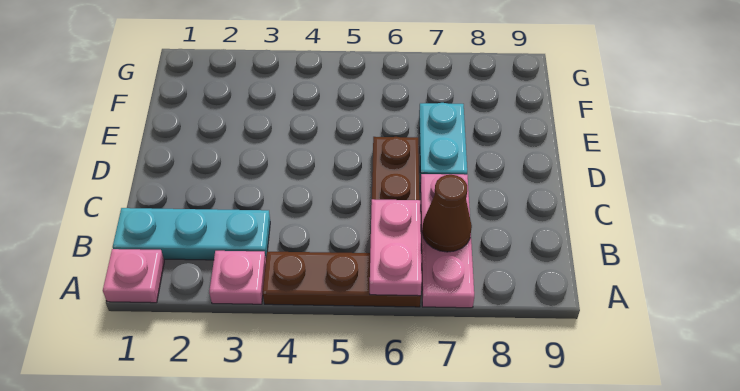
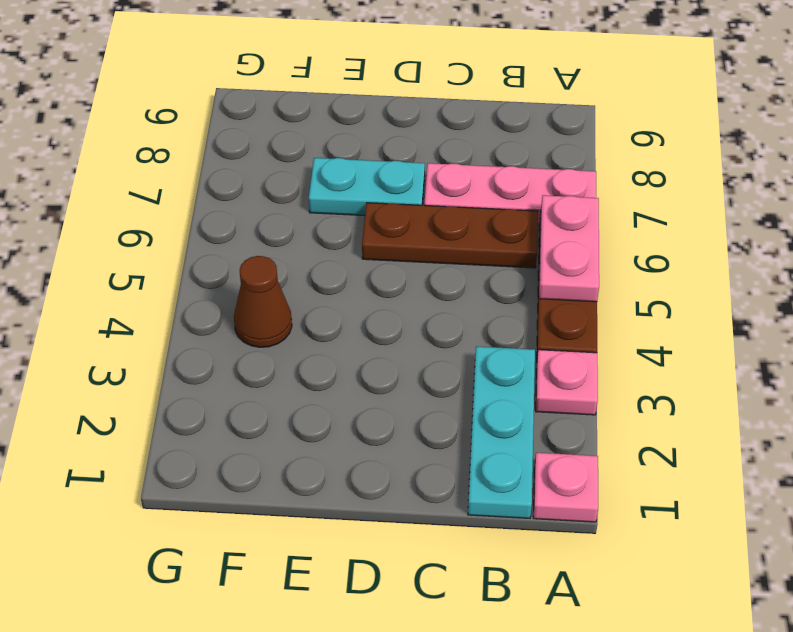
pink 1x2 plate [370,199,422,296] -> pink 1x2 plate turned to [539,195,599,302]
brown 1x1 cone [422,175,472,252] -> brown 1x1 cone moved to [234,256,292,347]

